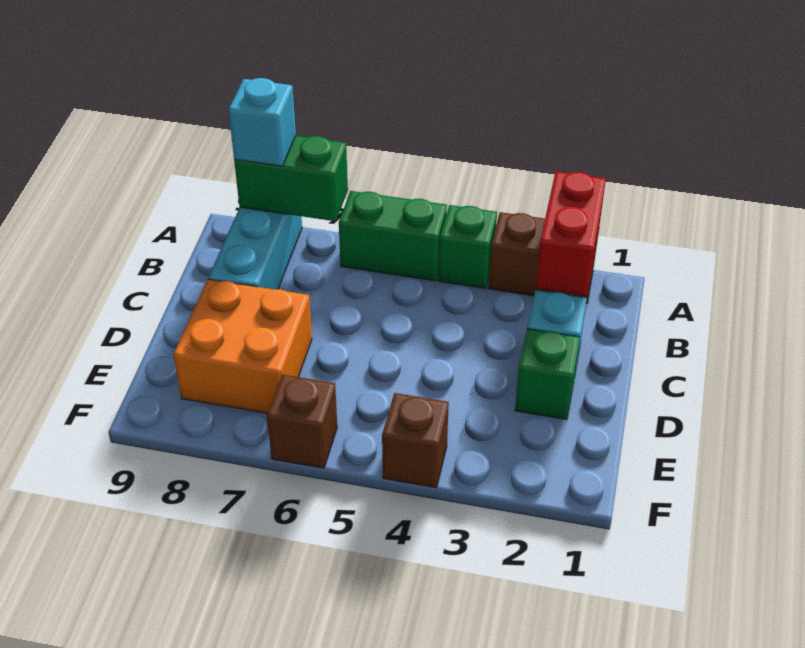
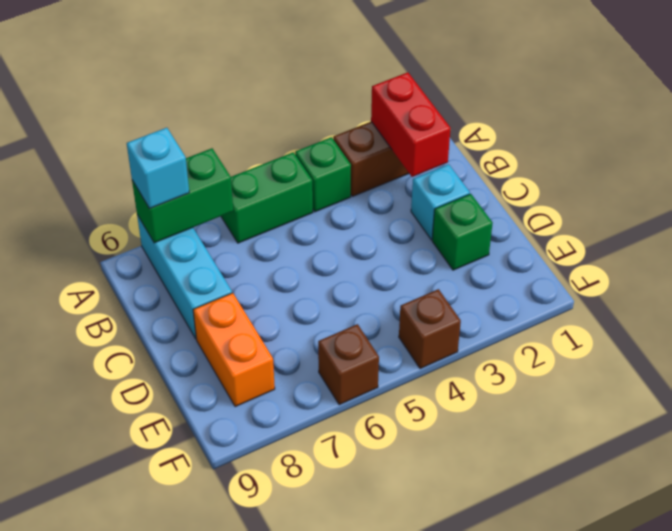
orange 2x2 brick [174,279,312,413] -> orange 1x2 brick [193,293,275,407]

